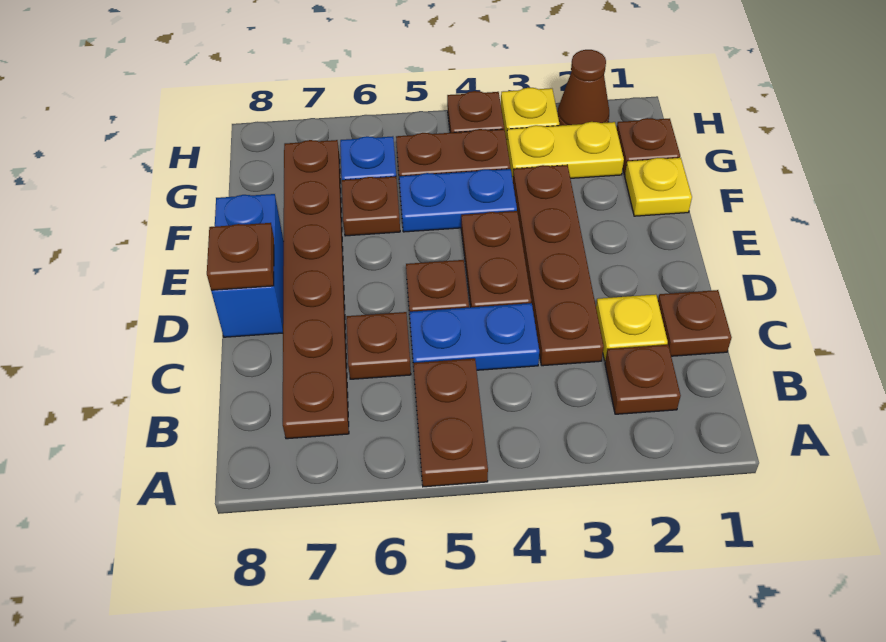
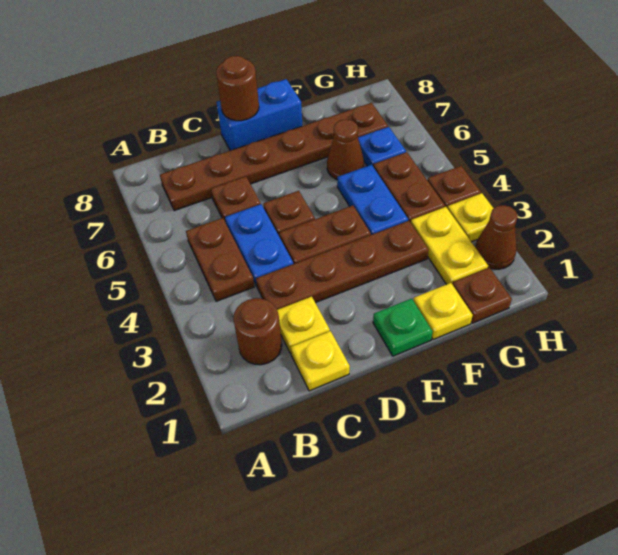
brown 1x2 plate [413,359,488,487] -> brown 1x2 plate turned to [186,218,254,302]
brown 1x1 plate [605,345,681,414] -> brown 1x1 round brick [233,298,282,365]
brown 1x1 plate [658,290,732,356] -> yellow 1x1 plate [291,331,350,391]
brown 1x1 plate [207,223,274,291] -> brown 1x1 round brick [216,56,259,121]
none -> green 1x1 plate [373,299,433,356]
brown 1x1 plate [342,177,400,236] -> brown 1x1 cone [327,119,364,179]

